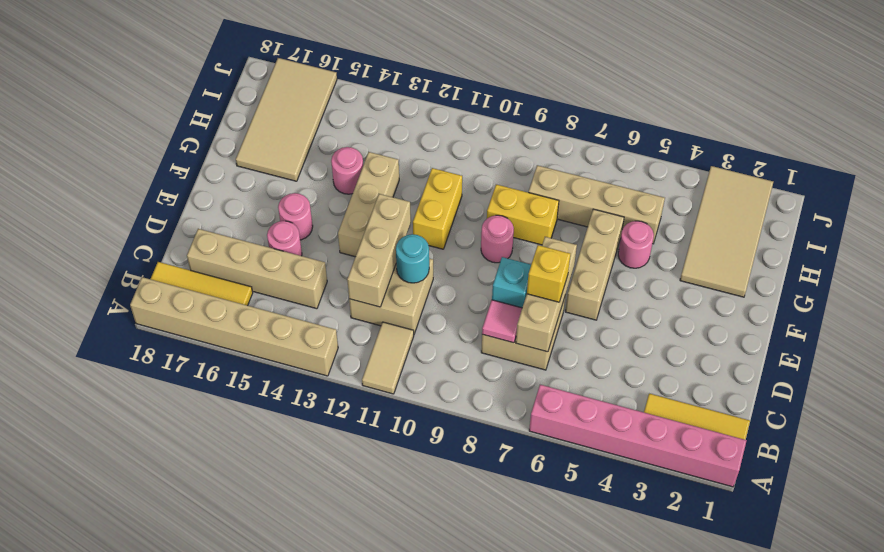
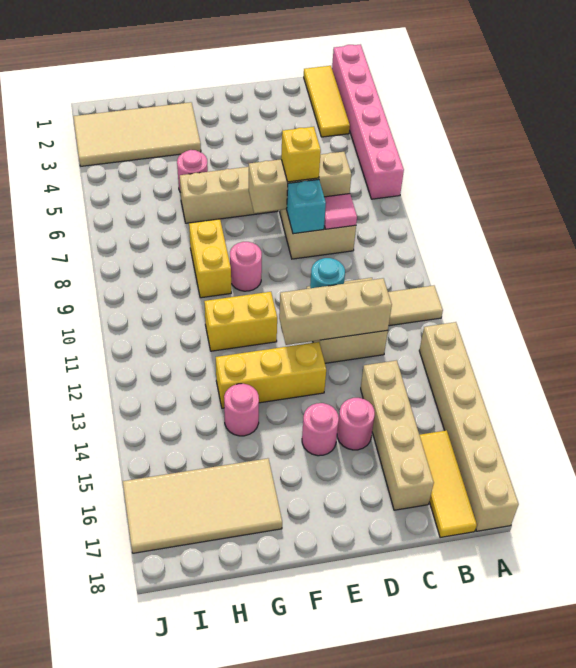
tan 1x3 brick [338,152,399,257] -> yellow 1x3 brick [216,342,326,408]
tan 1x4 brick [528,165,665,244] -> none

